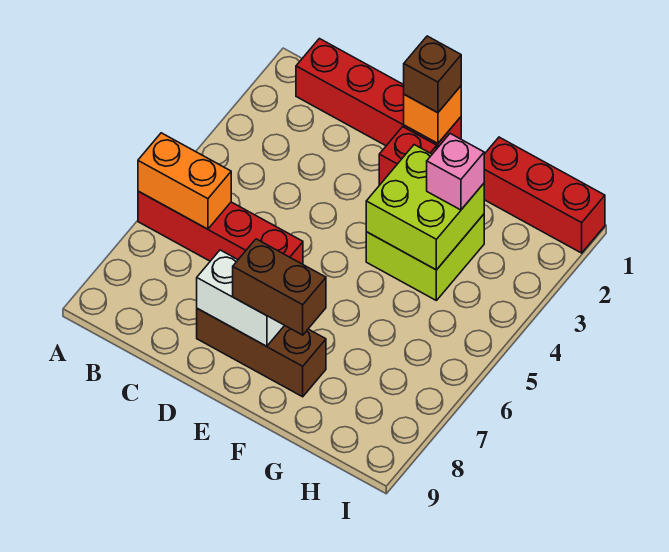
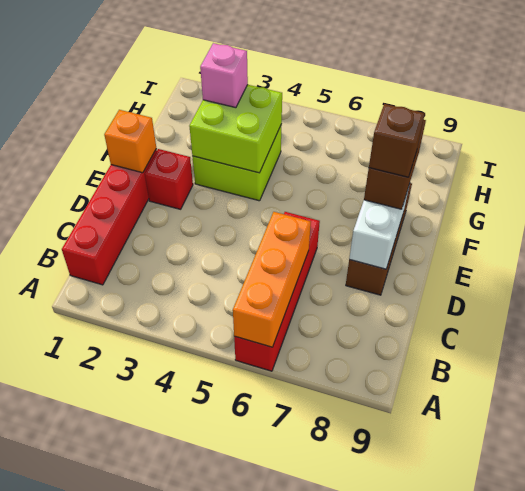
orange 1x2 brick [138,133,231,229] -> orange 1x3 brick [233,212,311,347]
brown 1x1 brick [404,36,461,113] -> brown 1x1 brick moved to [369,104,425,177]
red 1x3 brick [484,137,605,253] -> none

